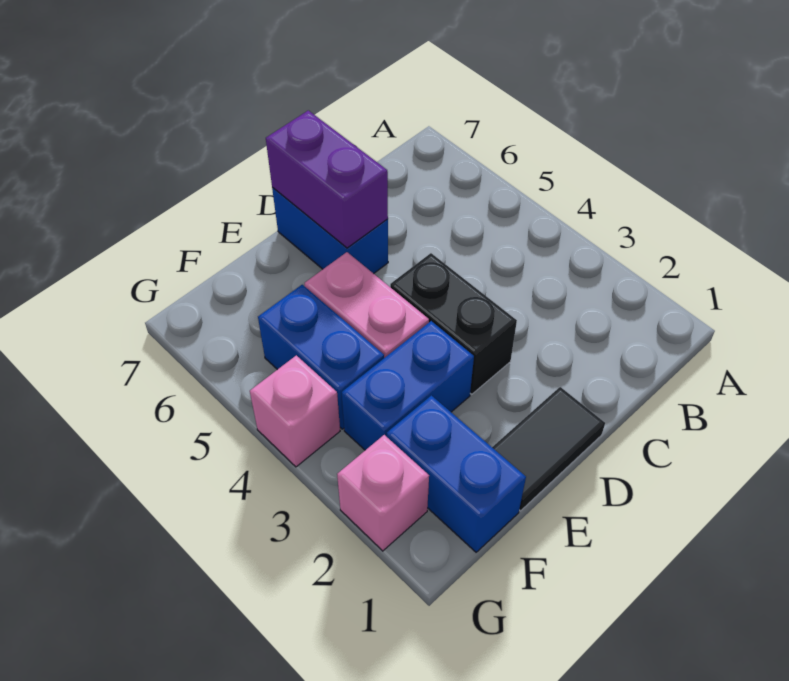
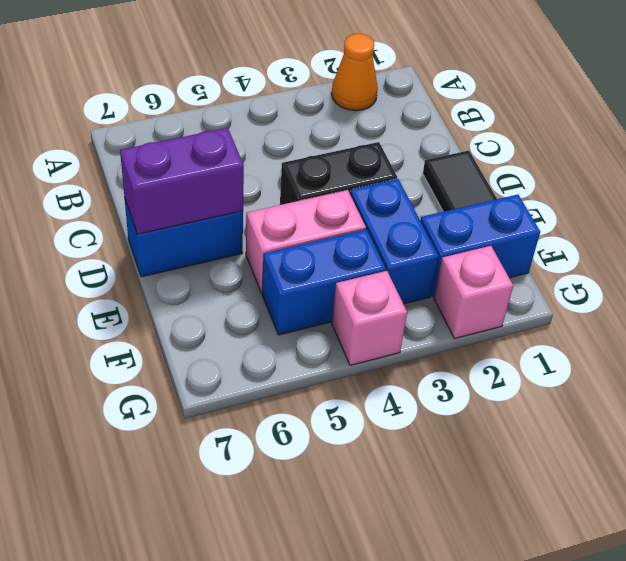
none -> orange 1x1 cone [332,34,378,111]

